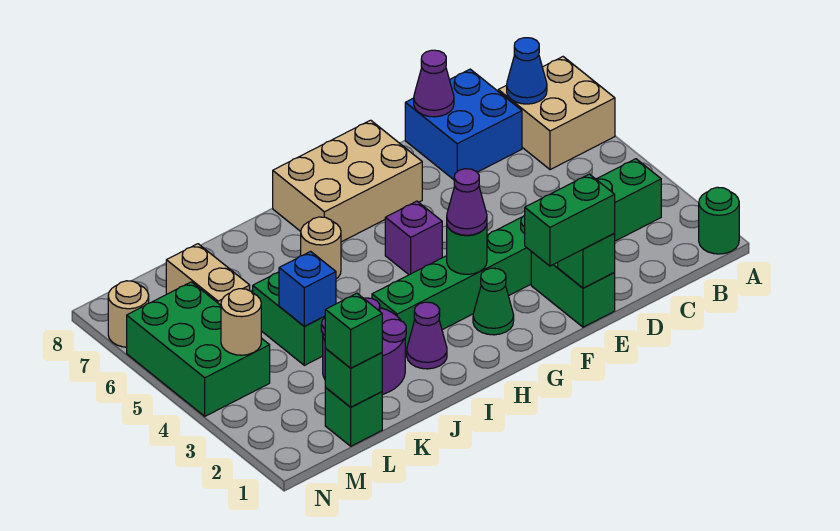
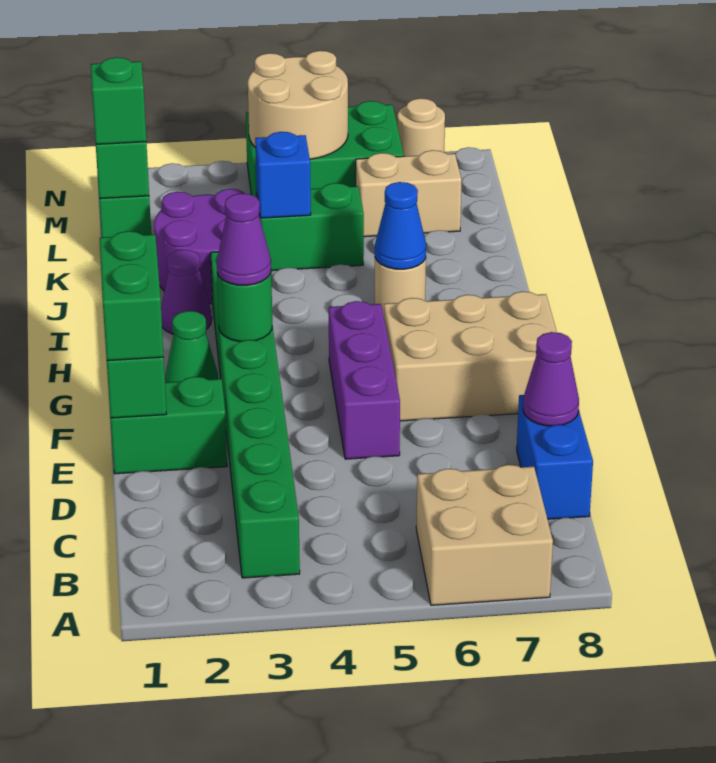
green 1x1 round brick [699,187,739,254] -> none
blue 1x1 cone [507,38,547,104] -> blue 1x1 cone moved to [375,182,426,269]
blue 2x2 brick [405,69,522,180] -> blue 1x2 brick [517,395,593,519]
tan 2x3 brick [273,120,422,242] -> tan 2x3 brick turned to [384,291,557,421]
purple 1x1 brick [385,201,442,275] -> purple 1x3 brick [329,301,400,459]
tan 1x1 round brick [221,289,261,355] -> tan 2x2 round brick [248,51,348,159]

